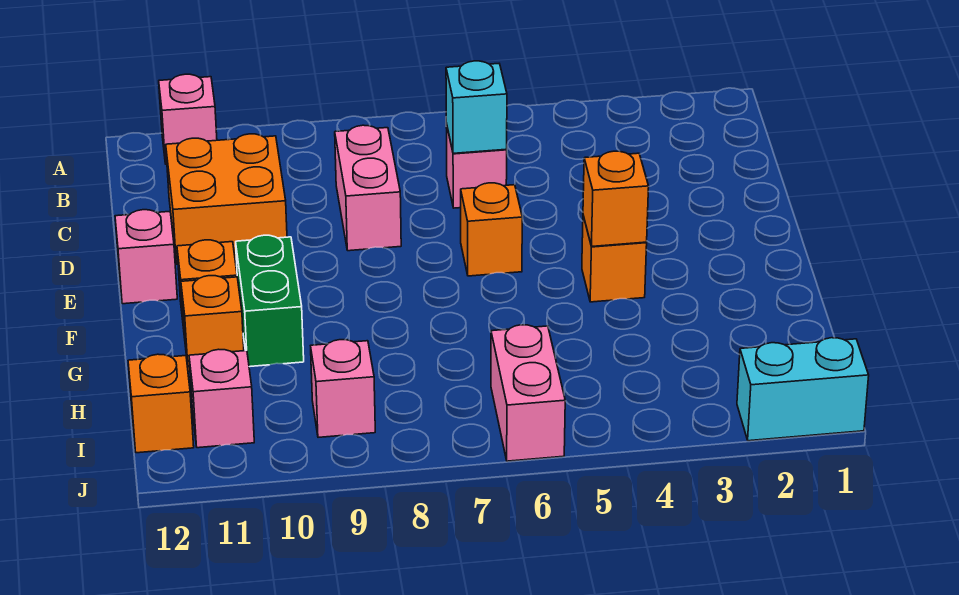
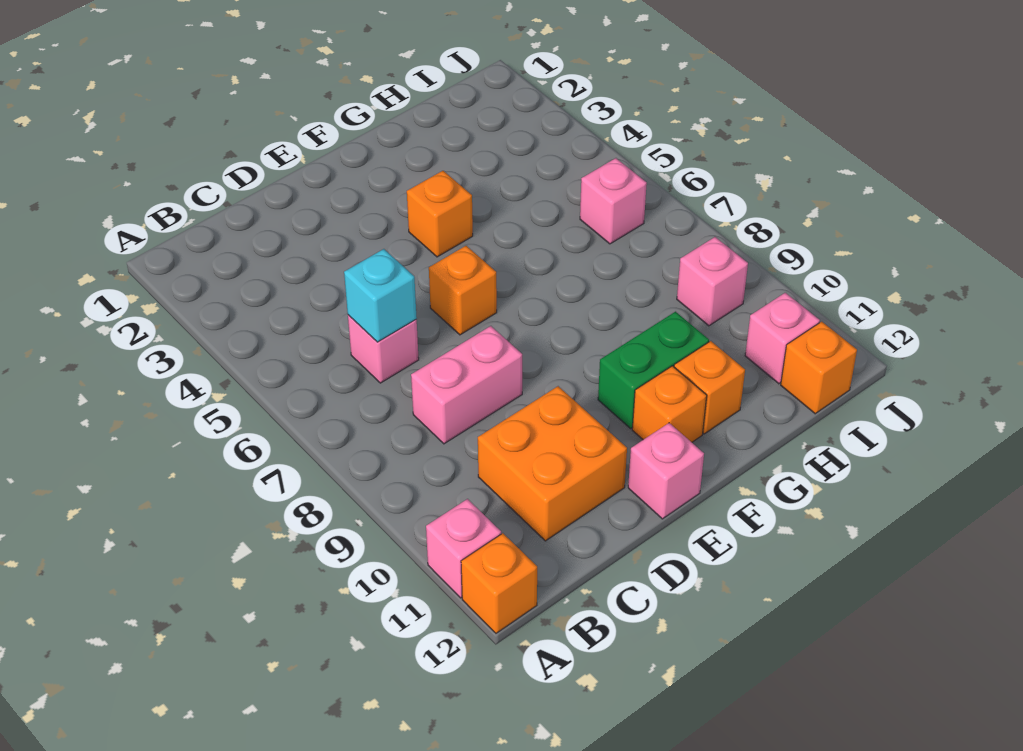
orange 1x1 brick [583,151,649,247] -> orange 1x1 brick moved to [461,533,537,633]
pink 1x2 brick [491,325,565,461] -> pink 1x1 brick [580,158,647,244]
cyan 1x2 brick [737,338,869,441] -> none

